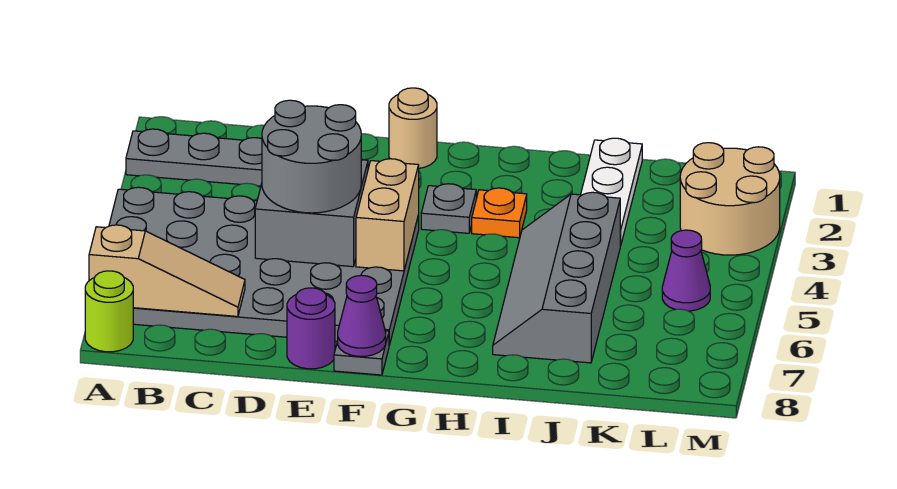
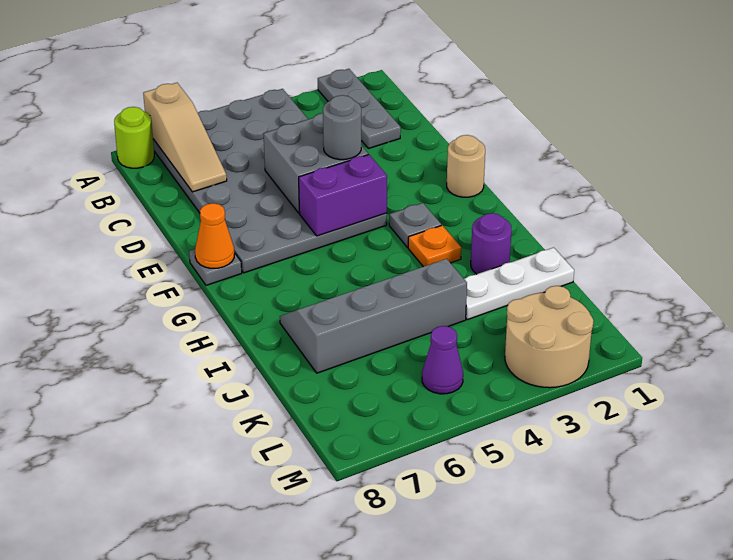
grey 2x2 round brick [262,100,362,213] -> grey 1x1 round brick [323,95,361,160]
purple 1x1 round brick [287,288,335,369] -> purple 1x1 round brick moved to [471,213,512,274]
tan 1x2 brick [356,159,419,271] -> purple 1x2 brick [299,154,387,236]
purple 1x1 cone [337,275,386,356] -> orange 1x1 cone [195,203,234,268]

